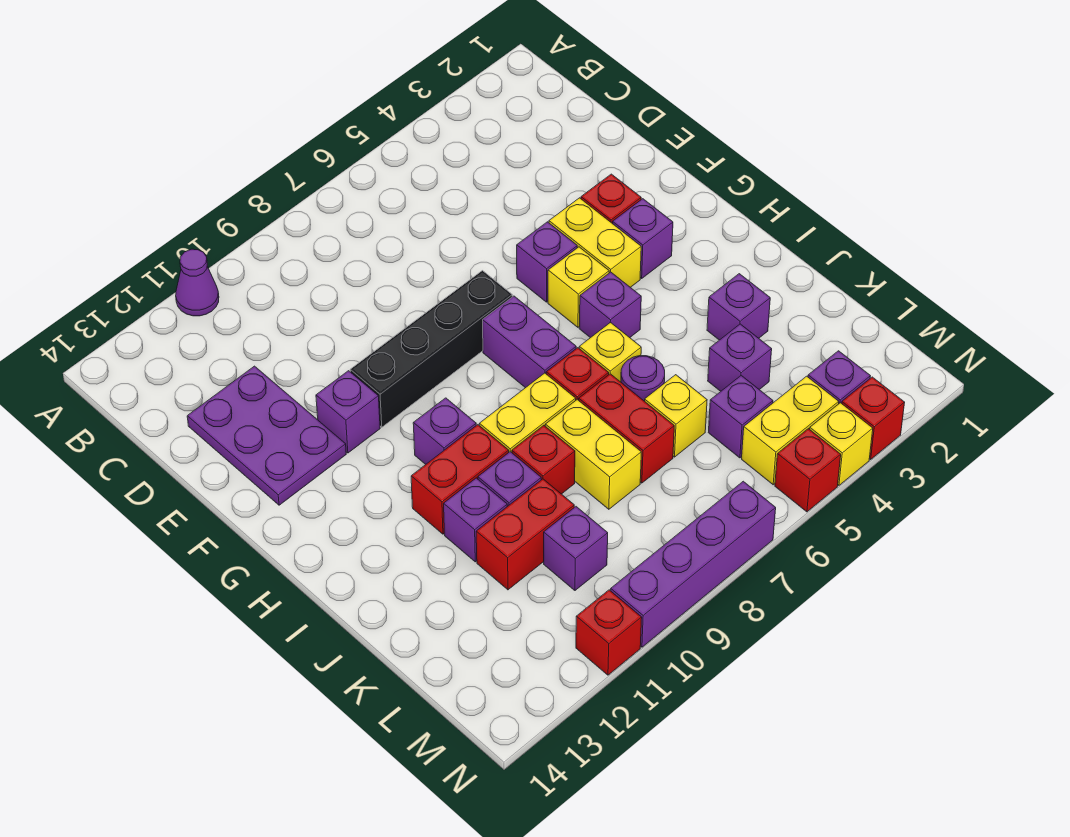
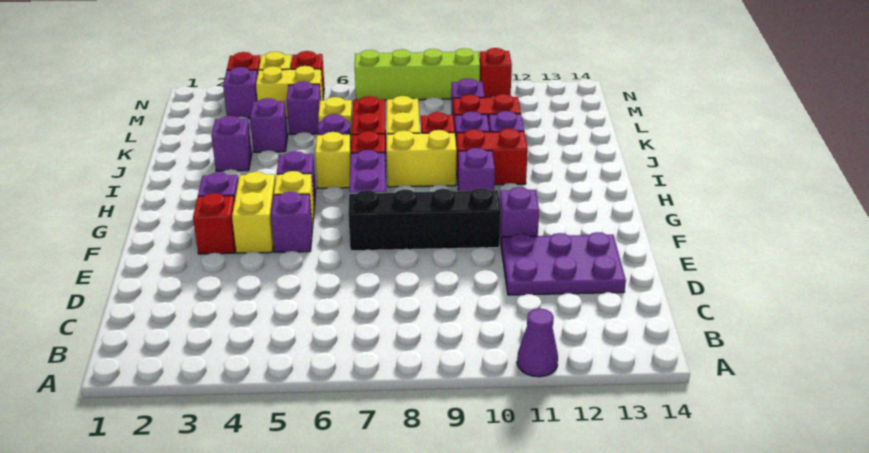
purple 2x3 plate [187,366,346,505] -> purple 2x3 plate turned to [501,232,626,295]
purple 1x4 brick [611,481,776,647] -> lime 1x4 brick [355,48,480,100]

